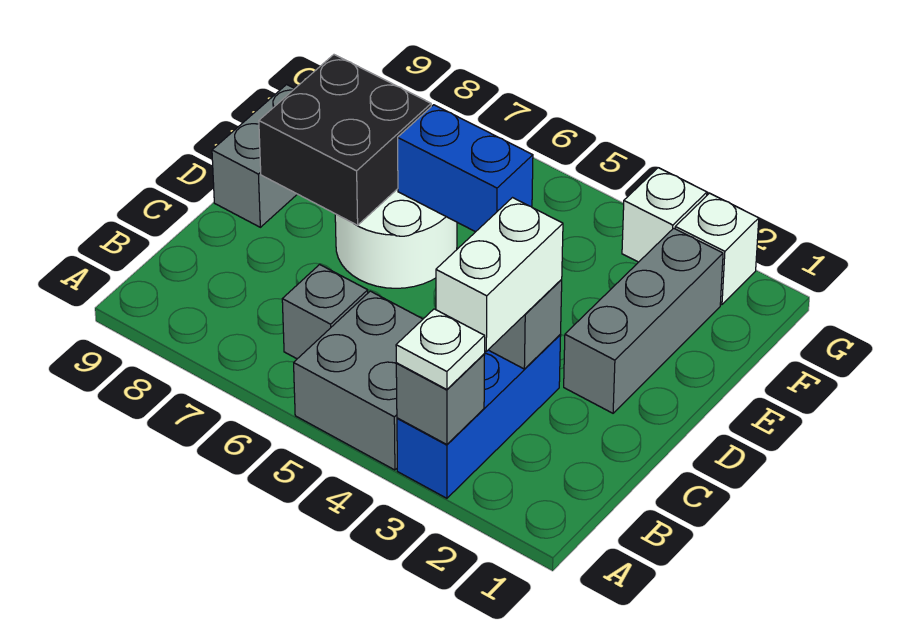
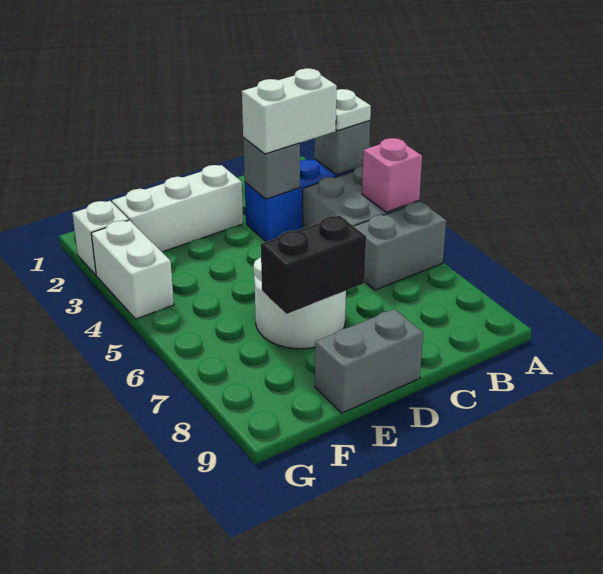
none -> pink 1x1 brick [362,138,422,212]
grey 1x1 brick [282,264,368,359] -> grey 1x2 brick [354,202,446,290]
grey 1x3 brick [564,228,723,413] -> white 1x3 brick [112,165,243,252]
black 2x2 brick [259,55,431,225] -> black 1x2 brick [261,215,366,314]
blue 1x2 brick [398,105,533,232] -> none
white 1x1 brick [622,168,707,262] -> white 1x2 brick [91,220,174,319]

